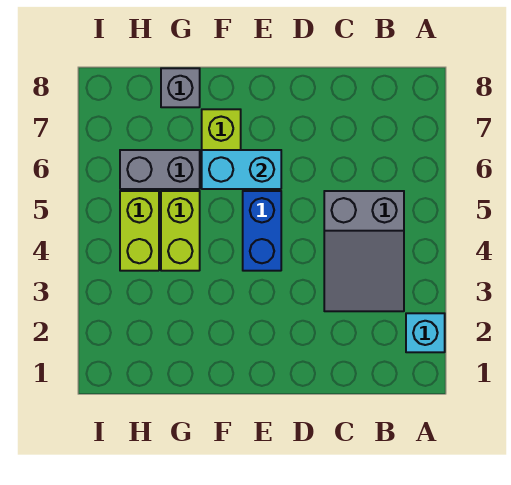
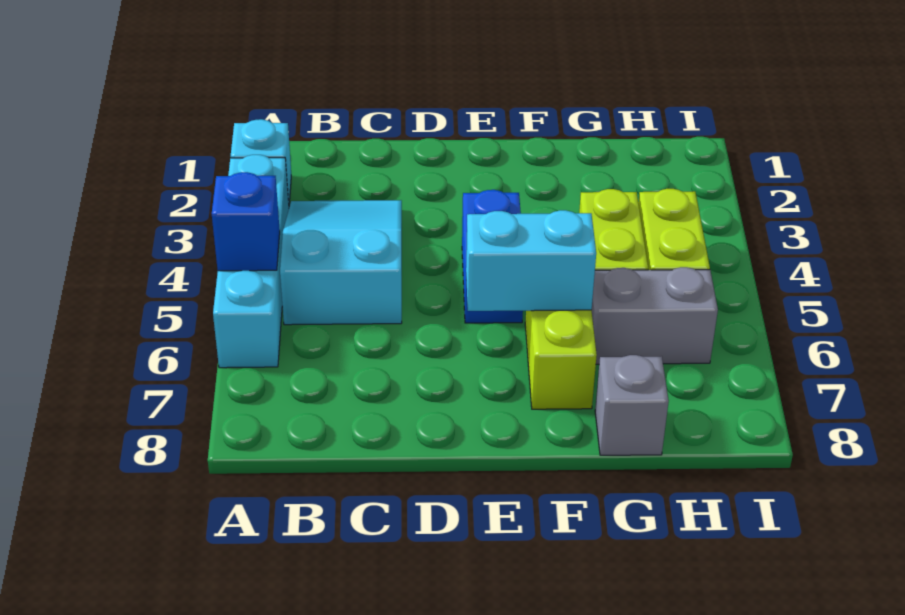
none -> cyan 1x4 brick [213,155,289,368]
none -> blue 1x1 brick [212,172,280,271]
grey 2x3 slope [324,191,404,311] -> cyan 2x3 slope [280,200,402,325]

